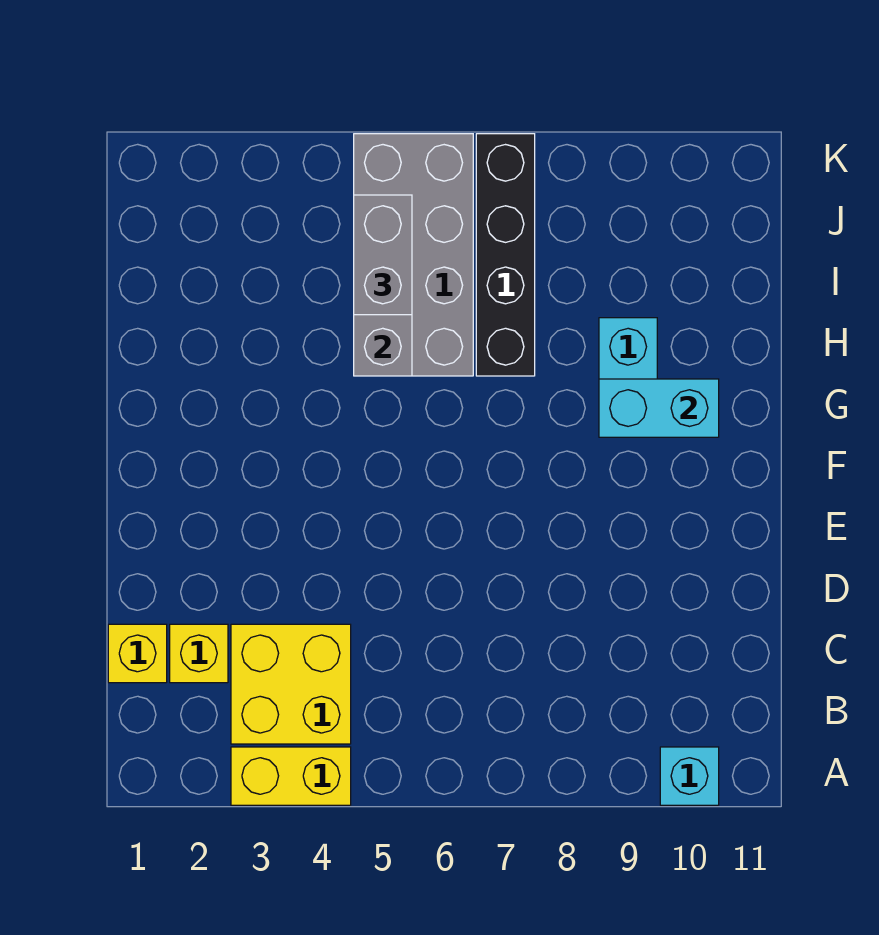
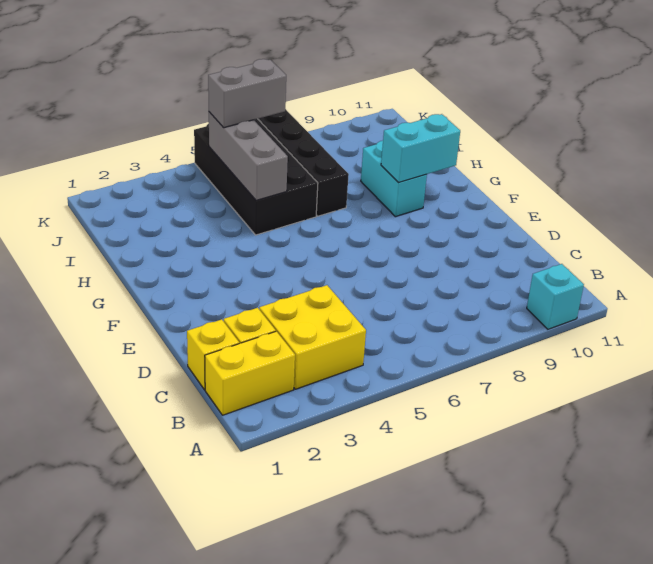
yellow 1x2 brick [231,747,351,805] -> yellow 1x2 brick moved to [205,331,295,415]
grey 2x4 brick [354,134,473,376] -> black 2x4 brick [194,119,318,235]
grey 1x2 brick [354,195,412,315] -> grey 1x2 brick turned to [208,59,286,128]

